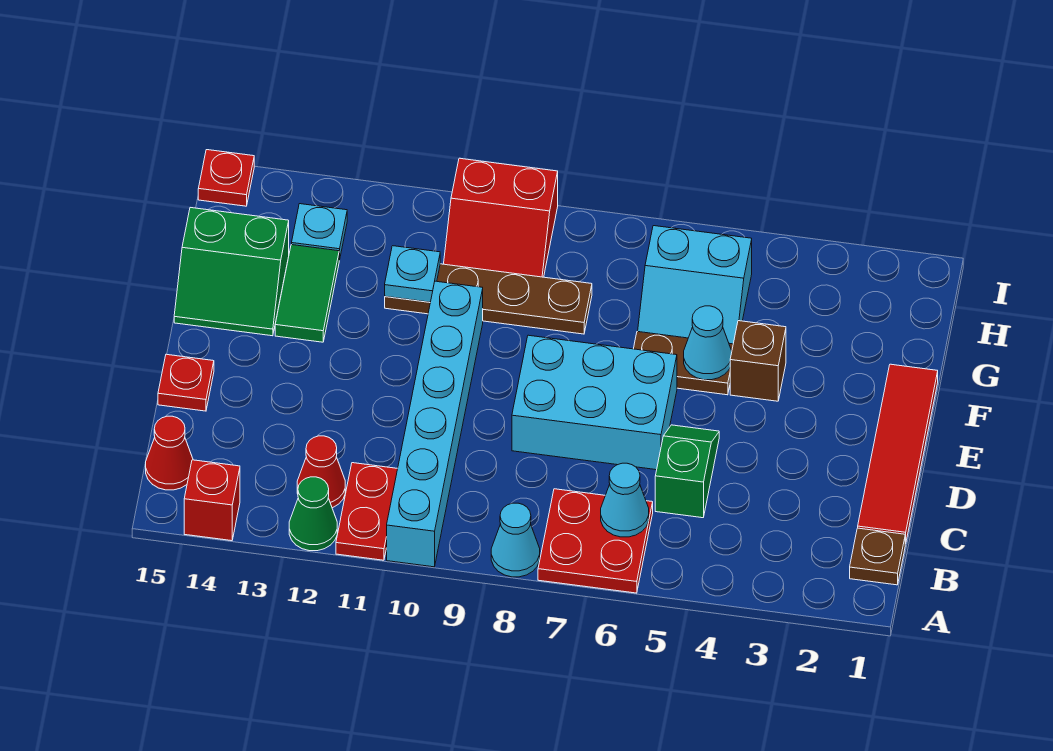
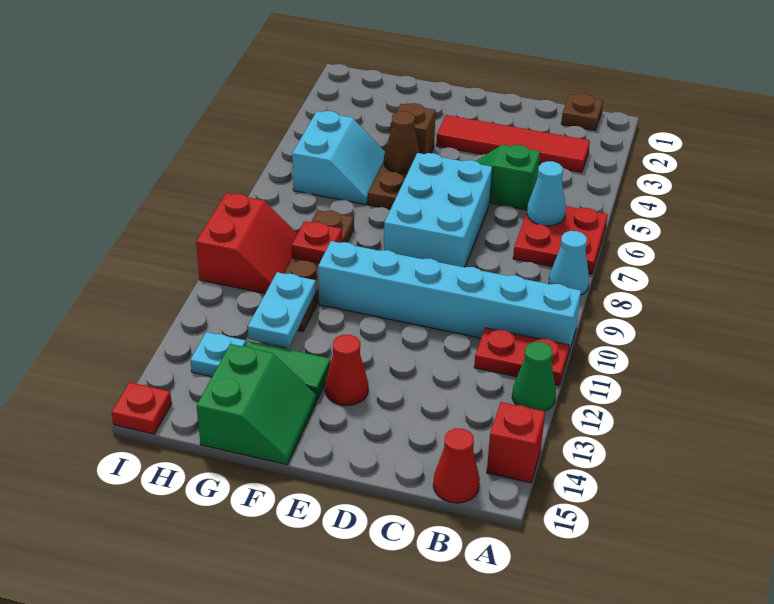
red 1x1 cone [297,436,345,508] -> red 1x1 cone moved to [325,335,368,406]
red 1x4 tile [858,364,938,544] -> red 1x4 tile moved to [436,115,590,172]
red 1x1 plate [158,354,214,411] -> red 1x1 plate moved to [292,221,342,263]
cyan 1x1 cone [684,306,732,380] -> brown 1x1 cone [384,111,420,174]
cyan 1x1 plate [385,246,440,302] -> cyan 1x2 plate [248,272,316,347]

